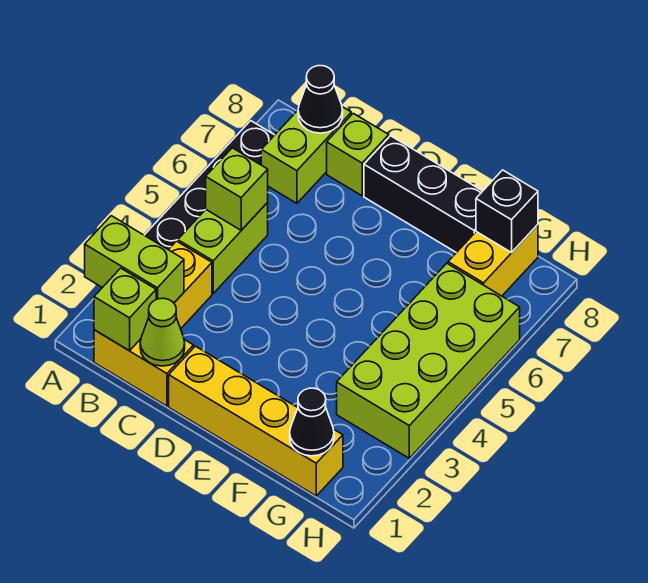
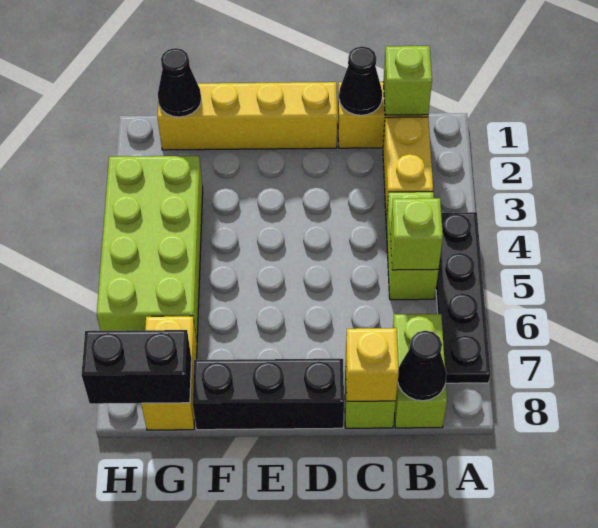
lime 1x2 brick [85,216,184,303] -> none
lime 1x1 cone [140,298,185,366] -> black 1x1 cone [339,46,382,115]
none -> yellow 1x1 brick [346,328,399,401]
black 1x1 brick [476,170,538,252] -> black 1x2 brick [82,330,192,404]

